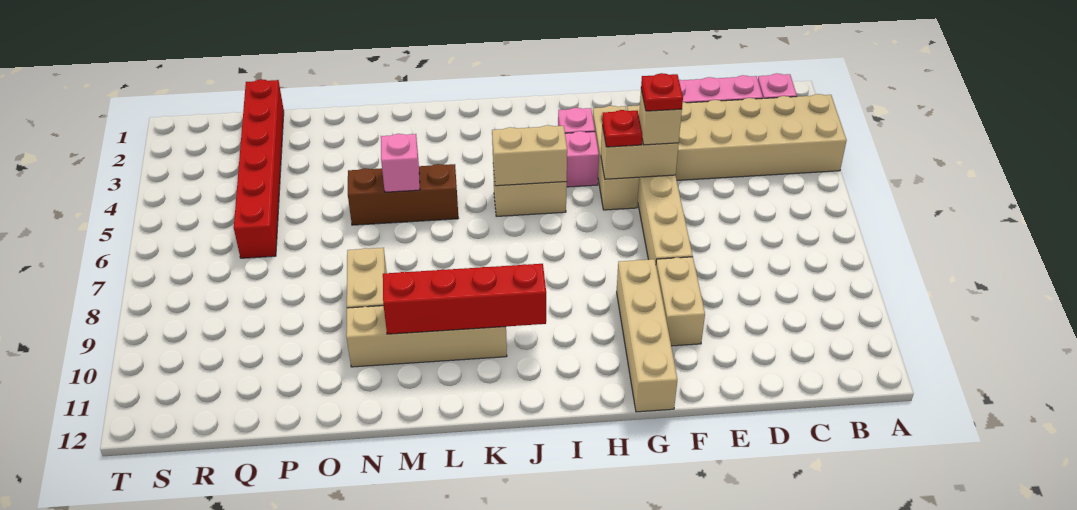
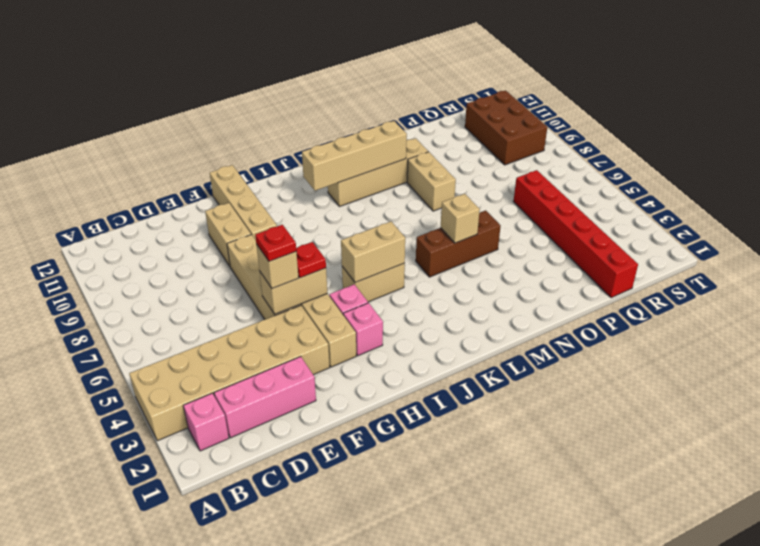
red 1x4 brick [383,264,546,334] -> tan 1x4 brick [302,121,407,191]
pink 1x1 brick [381,134,420,192] -> tan 1x1 brick [441,194,480,243]
none -> brown 2x3 brick [465,90,547,165]

